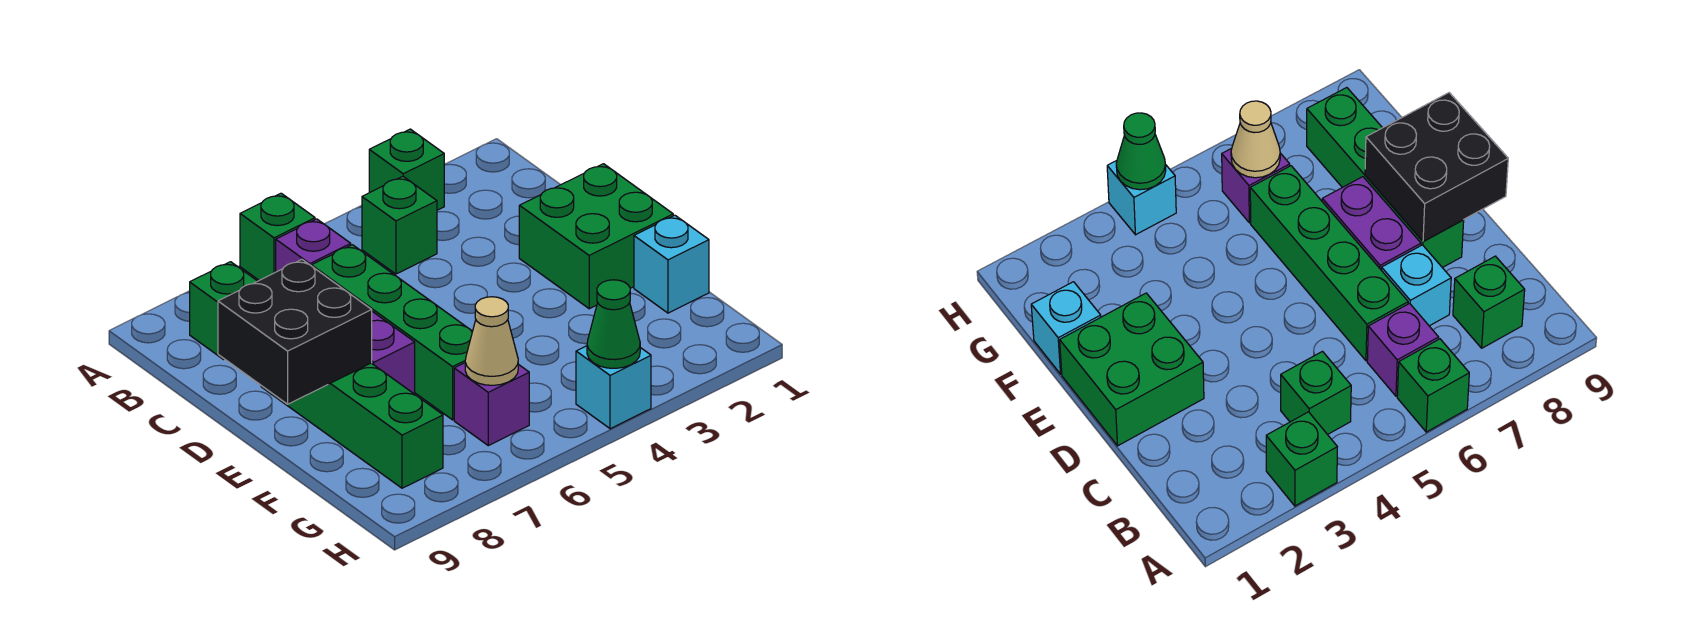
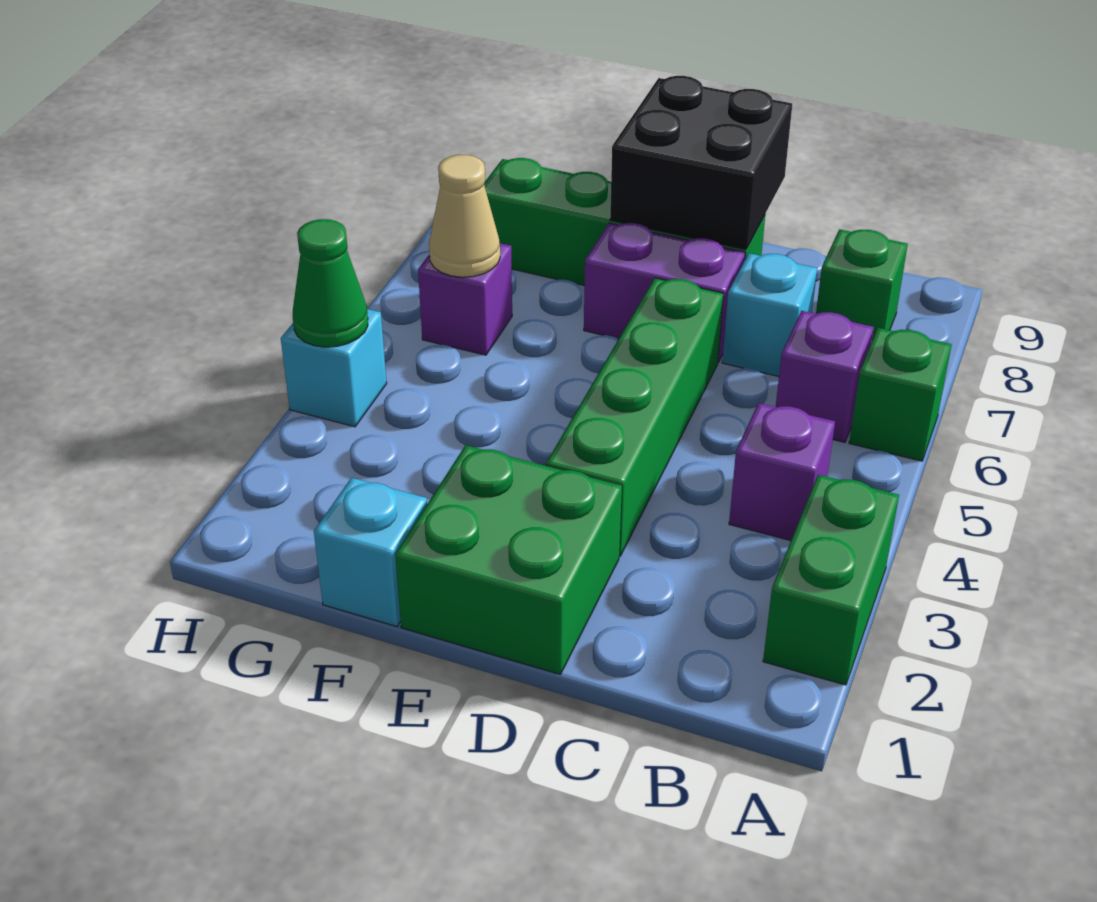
green 1x1 brick [369,129,444,210] -> green 1x2 brick [763,475,899,685]
green 1x1 brick [362,176,437,274] -> purple 1x1 brick [729,403,835,541]
green 1x4 brick [311,245,473,420] -> green 1x4 brick turned to [546,278,723,556]

